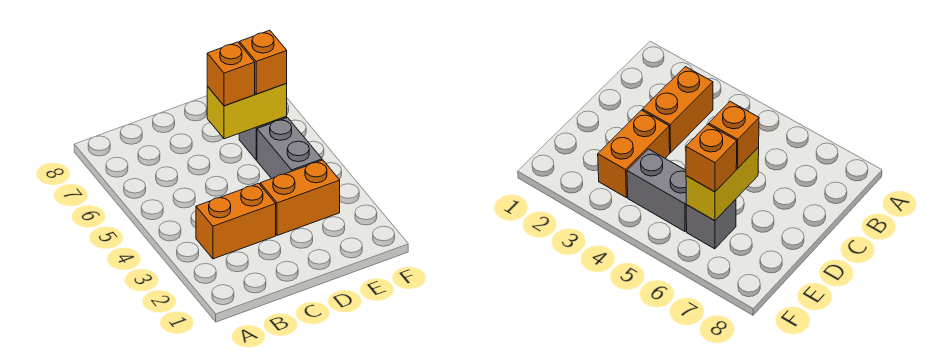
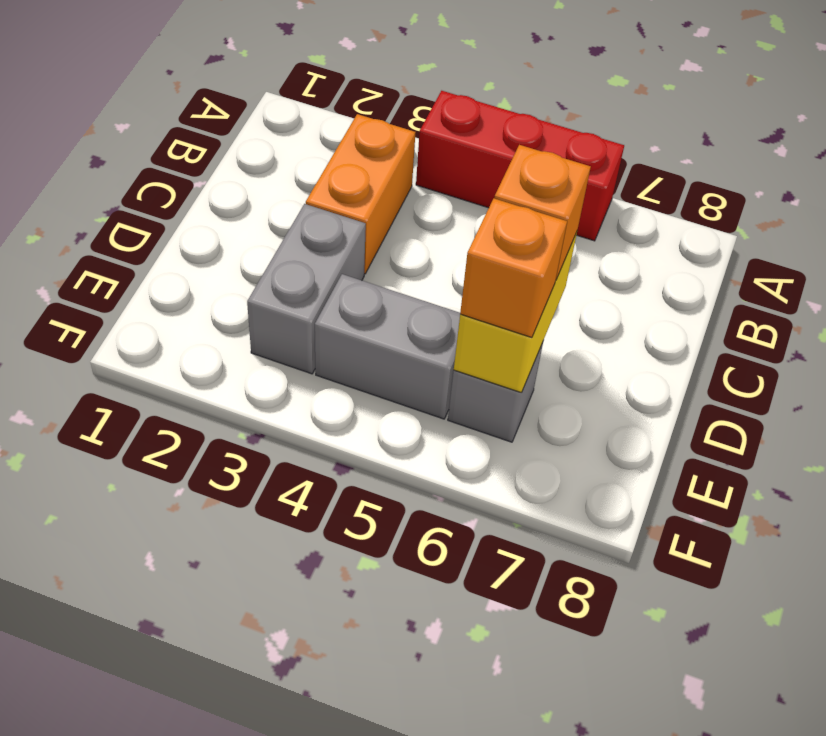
none -> red 1x3 brick [416,91,624,241]
orange 1x2 brick [260,160,340,236] -> grey 1x2 brick [247,204,366,374]

